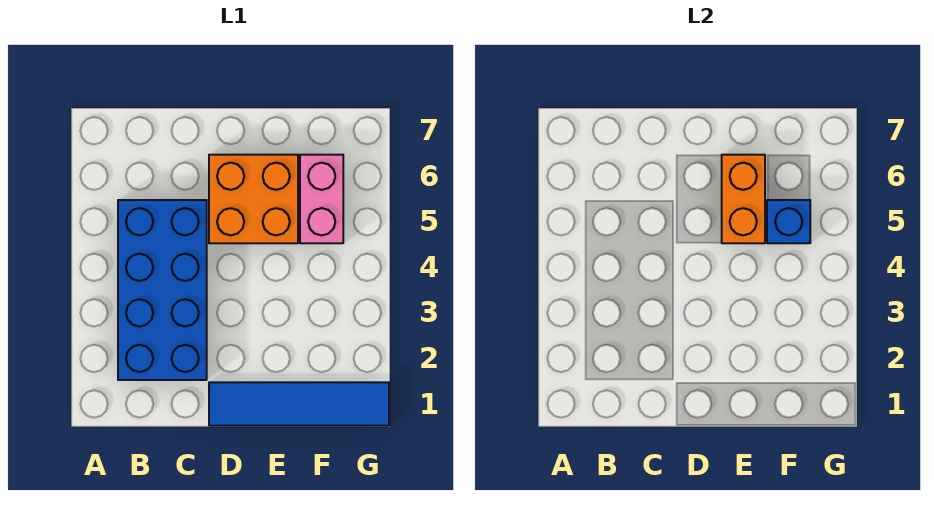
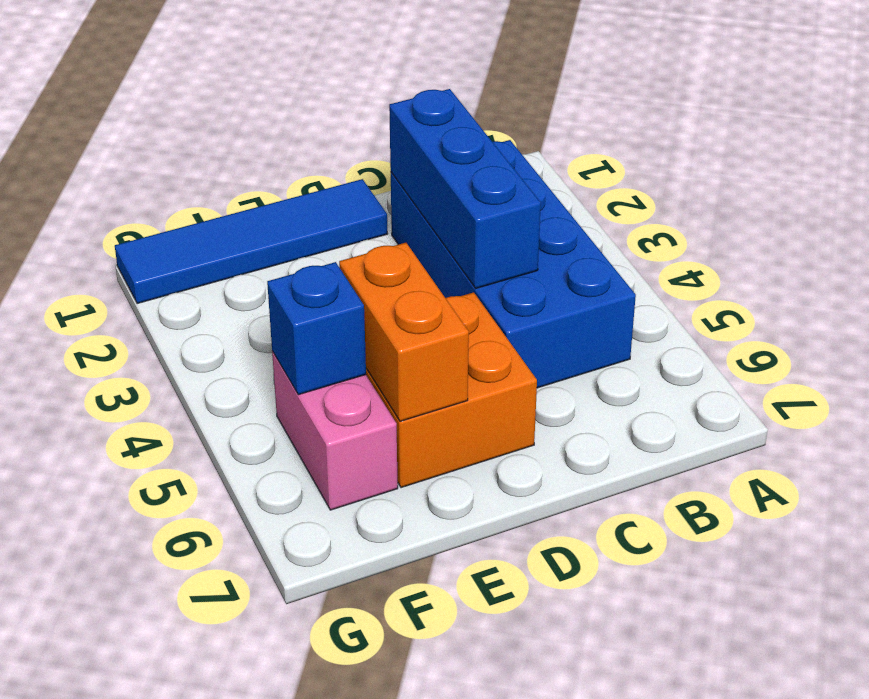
none -> blue 1x3 brick [389,89,541,288]

